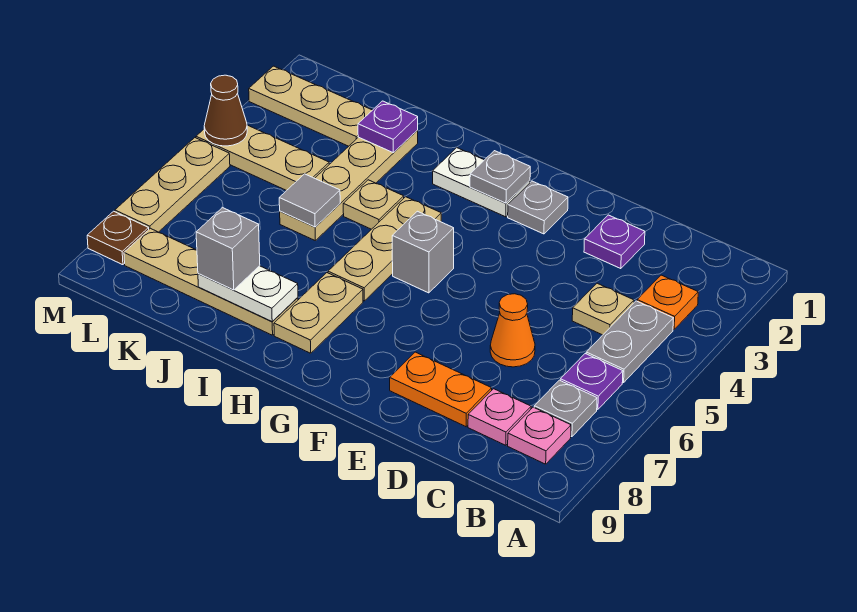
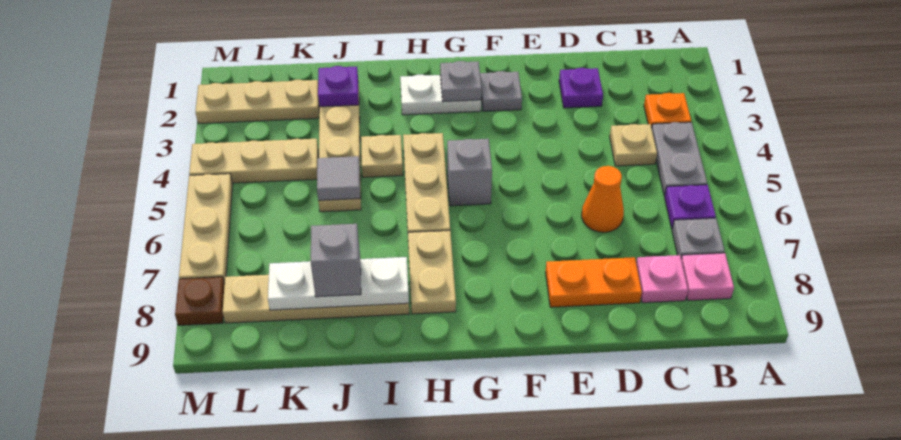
white 1x2 plate [198,266,298,322] -> white 1x3 plate [268,257,409,310]
brown 1x1 cone [204,75,247,146] -> none

